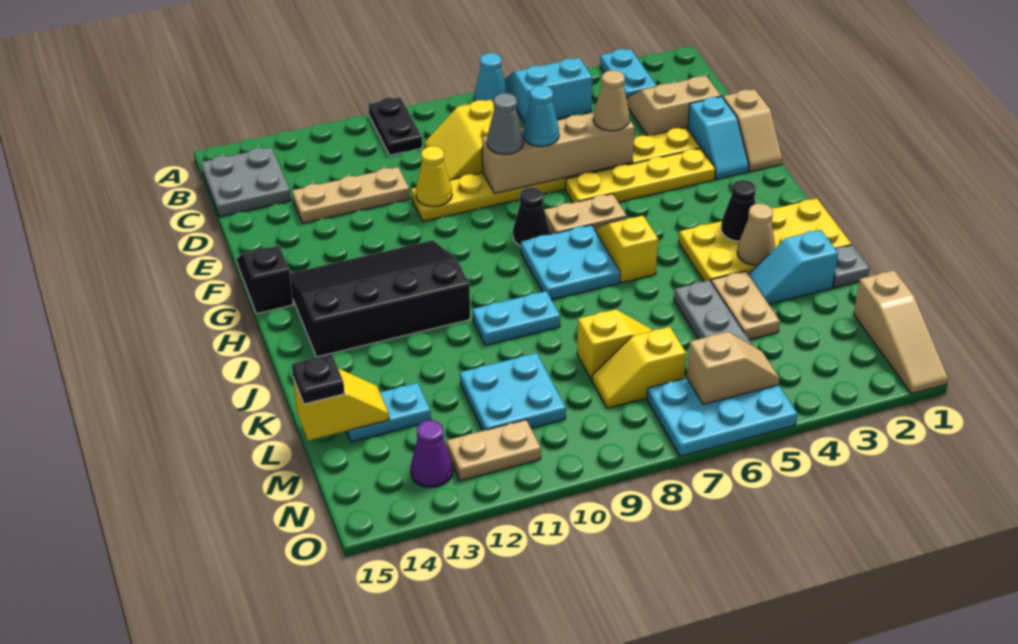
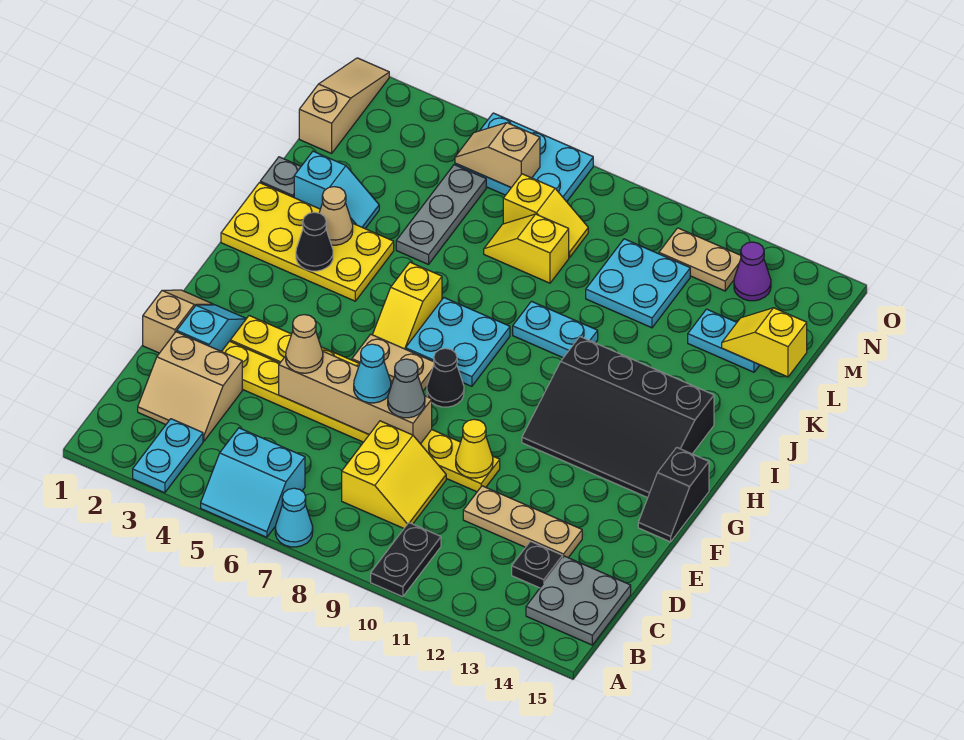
tan 1x2 plate [711,271,780,340] -> none
black 1x1 plate [292,354,345,404] -> black 1x1 plate moved to [512,541,563,588]

